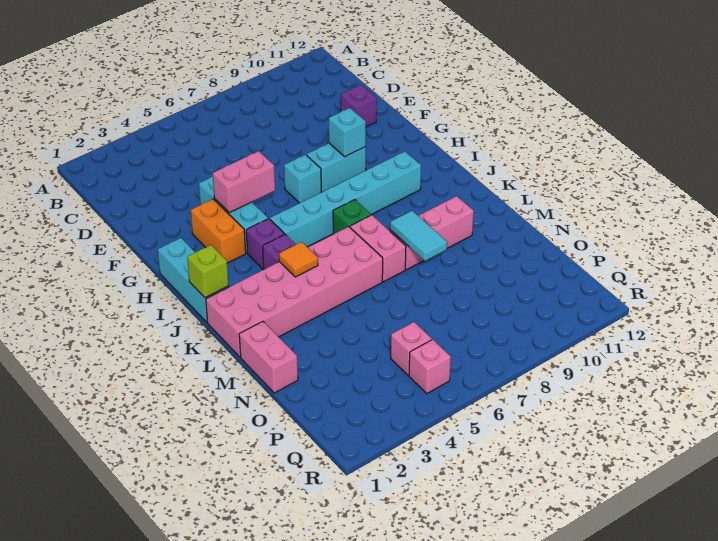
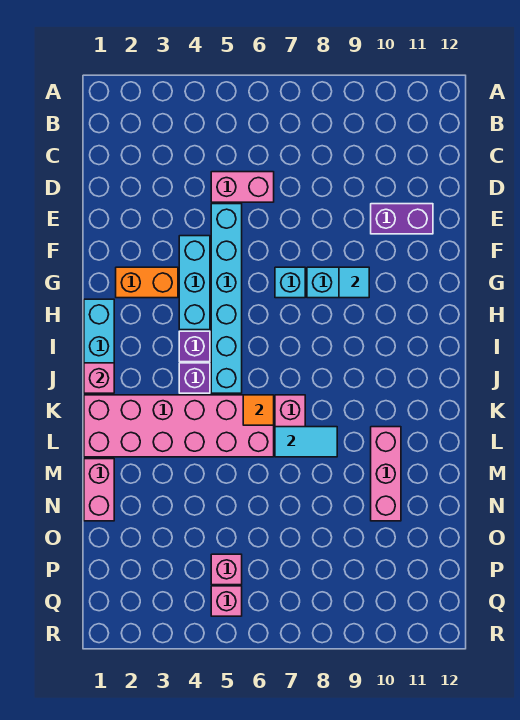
purple 1x1 brick [341,85,377,127] -> purple 1x2 brick [371,204,433,234]
orange 1x2 brick [191,199,246,263] -> orange 1x2 brick turned to [116,267,178,298]
pink 1x2 brick [213,151,275,213] -> pink 1x2 brick moved to [211,172,274,202]
cyan 1x1 brick [329,108,366,157] -> cyan 1x1 tile [339,267,369,298]
cyan 1x6 brick [270,152,421,247] -> cyan 1x6 brick turned to [211,204,242,393]
lime 1x1 brick [187,245,229,298] -> pink 1x1 brick [84,363,114,393]
green 1x1 brick [333,200,371,234] -> none
orange 1x1 tile [279,242,318,277] -> orange 1x1 tile moved to [243,395,274,425]
pink 1x3 brick [390,196,474,270] -> pink 1x3 brick turned to [371,427,401,521]
cyan 1x2 tile [390,211,447,261] -> cyan 1x2 tile turned to [275,427,337,457]

